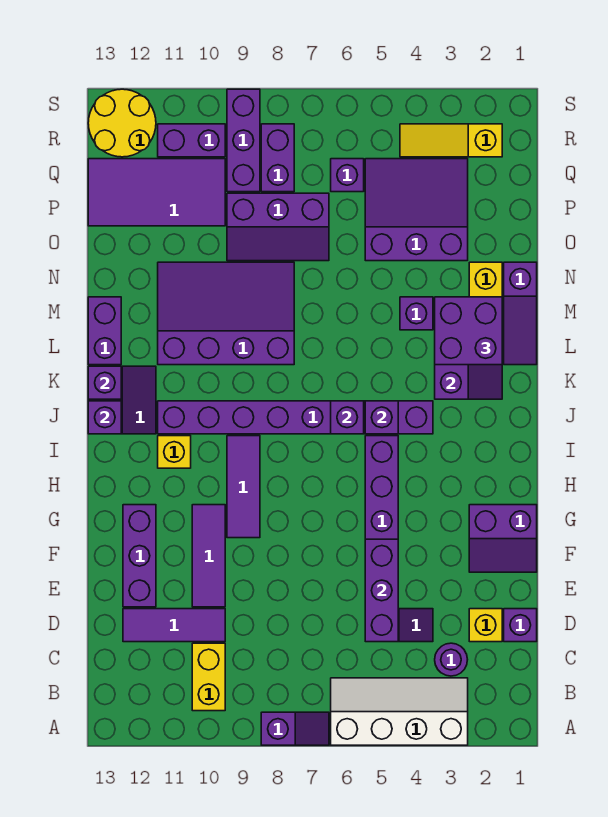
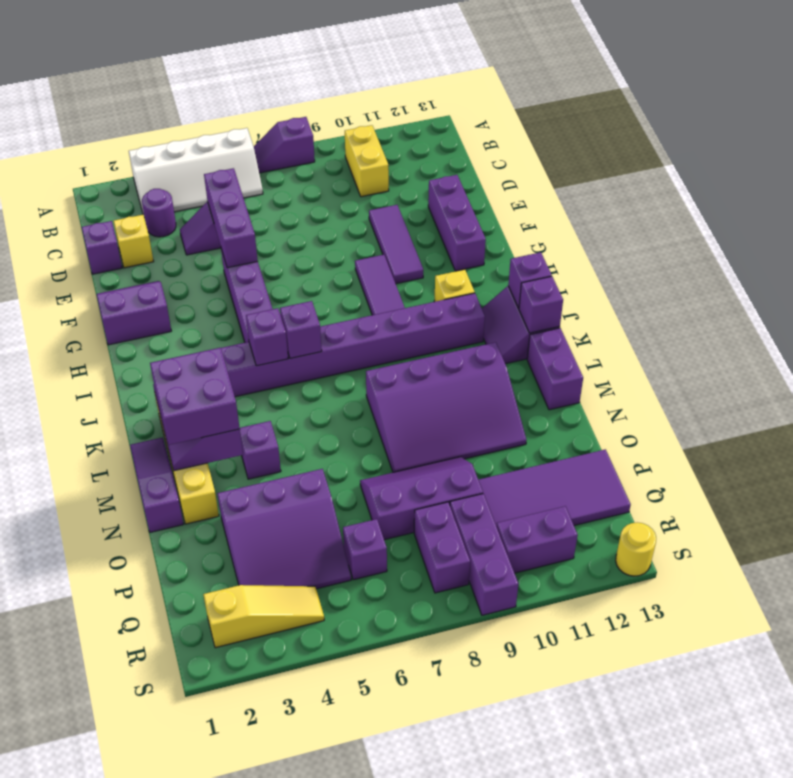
purple 1x3 tile [123,609,225,642] -> none
yellow 2x2 round brick [88,89,156,157] -> yellow 1x1 round brick [616,522,656,576]

